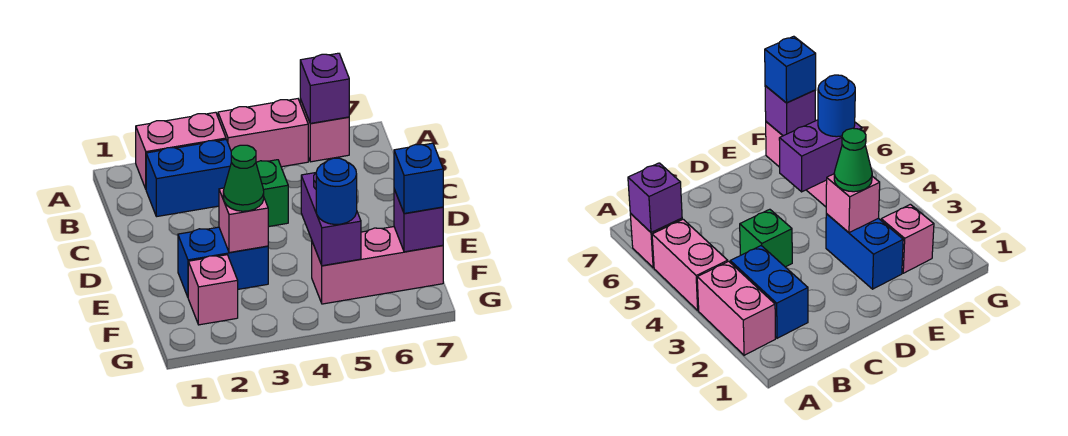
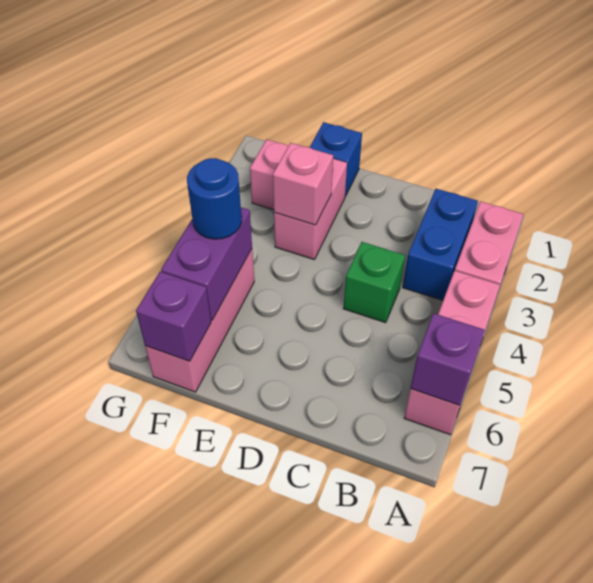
blue 1x2 brick [178,227,268,297] -> pink 1x2 brick [274,159,347,260]
green 1x1 cone [223,145,264,211] -> none
purple 1x2 brick [301,173,361,266] -> purple 1x2 brick turned to [161,207,252,320]
blue 1x1 brick [394,143,443,213] -> blue 1x1 brick moved to [309,122,362,196]

